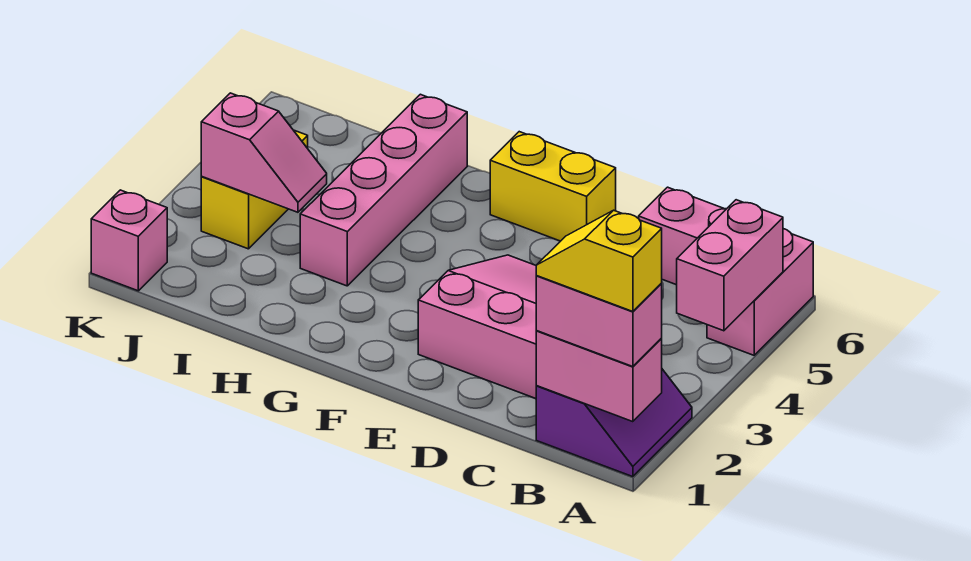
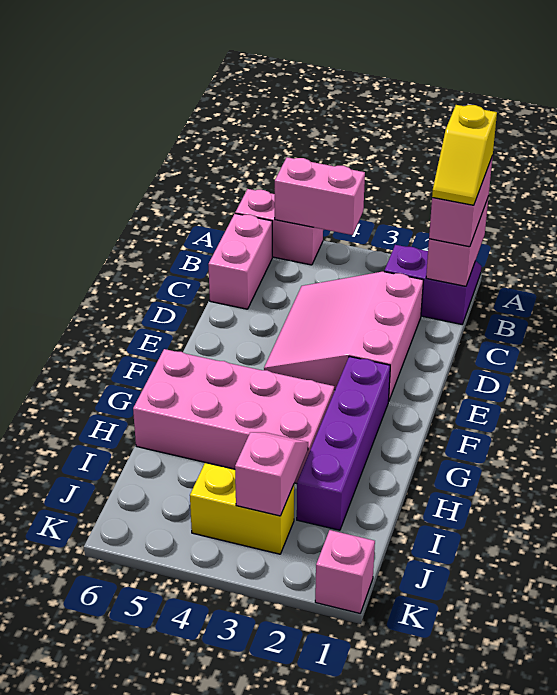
yellow 1x2 brick [490,132,616,241] -> none
none -> purple 1x4 brick [297,356,390,530]
pink 1x4 brick [300,94,467,286] -> pink 2x4 brick [133,349,334,484]

